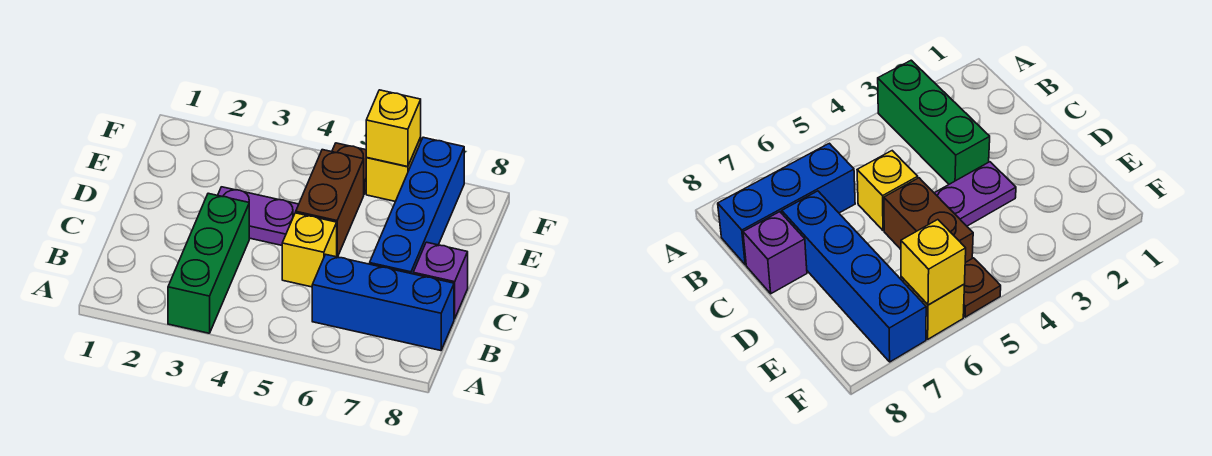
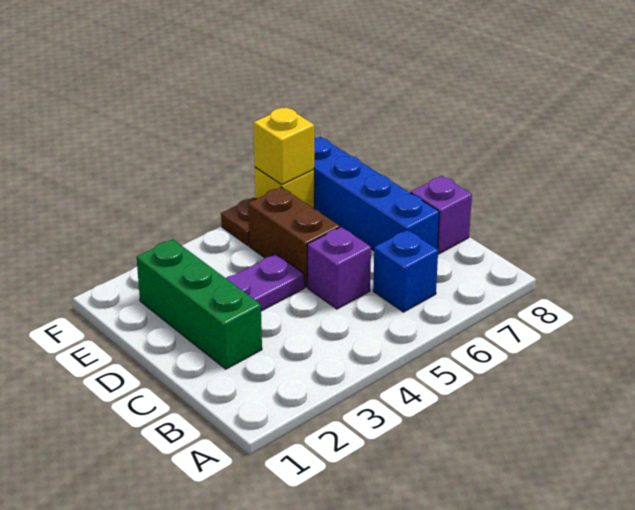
green 1x3 brick [168,193,249,333] -> green 1x3 brick moved to [137,239,262,369]
blue 1x3 brick [312,254,454,351] -> blue 1x1 brick [373,230,438,312]
yellow 1x1 brick [282,213,337,287] -> purple 1x1 brick [307,227,371,309]

